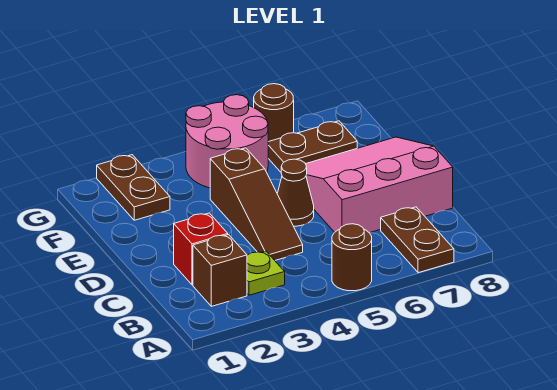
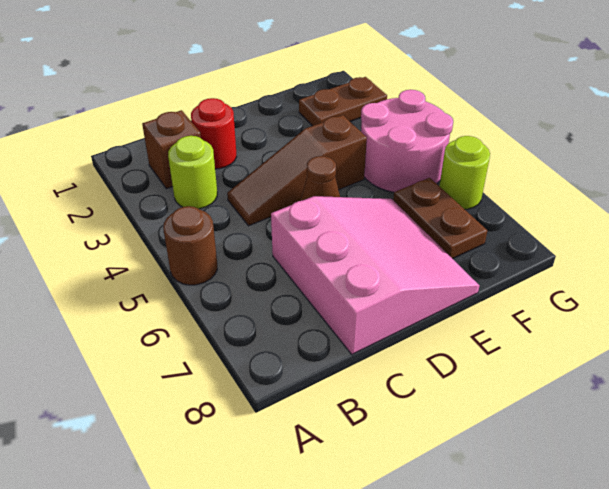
brown 1x2 plate [381,207,454,273] -> none
lime 1x1 plate [247,251,285,295] -> lime 1x1 round brick [168,136,217,209]
red 1x1 brick [174,213,228,285] -> red 1x1 round brick [191,98,237,169]
brown 1x1 round brick [254,84,294,142] -> lime 1x1 round brick [440,136,490,209]

